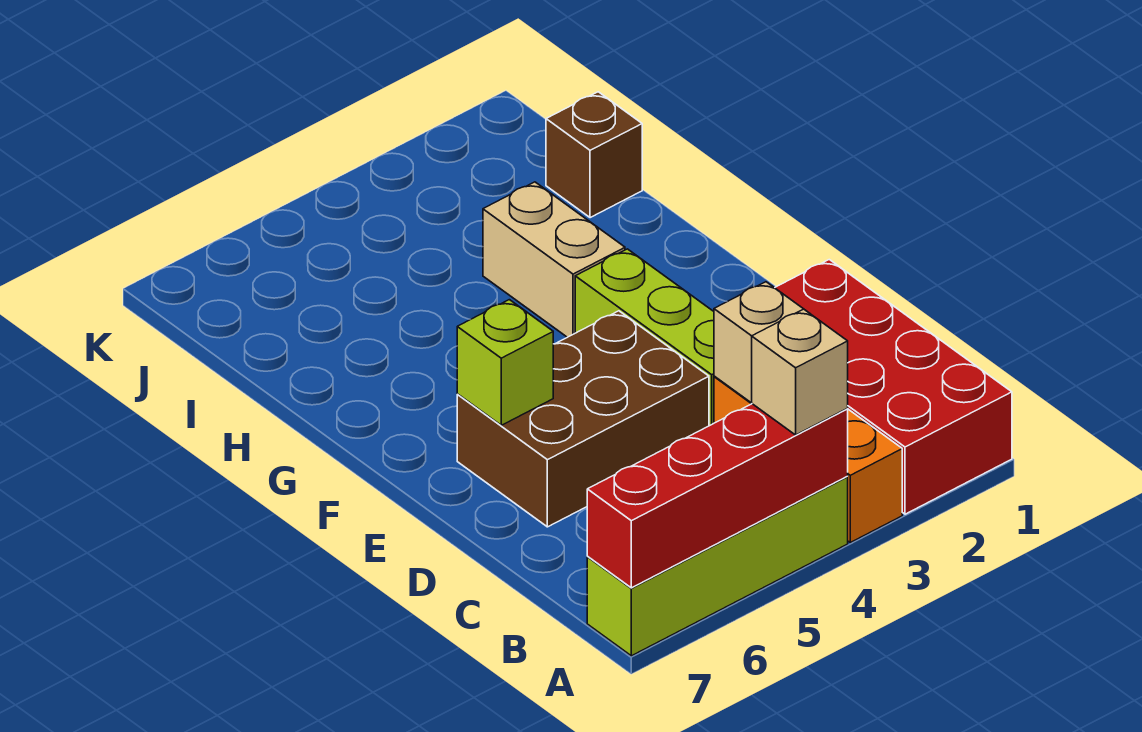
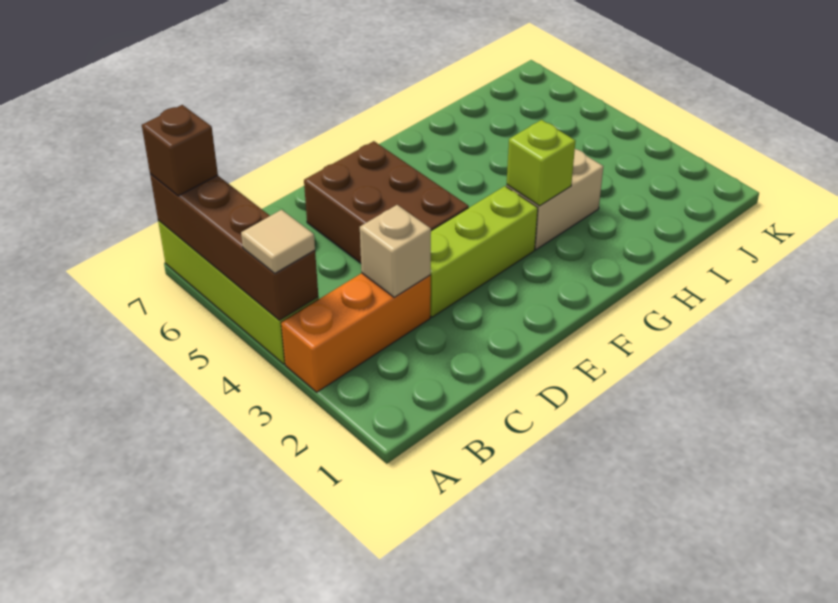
red 2x4 brick [775,260,1012,514] -> none
red 1x4 brick [587,404,848,588] -> brown 1x4 brick [150,174,318,320]
tan 1x1 brick [752,309,848,435] -> tan 1x1 tile [241,210,315,273]
lime 1x1 brick [457,300,553,425] -> lime 1x1 brick moved to [507,120,575,206]
brown 1x1 brick [546,92,642,218] -> brown 1x1 brick moved to [142,105,218,196]

